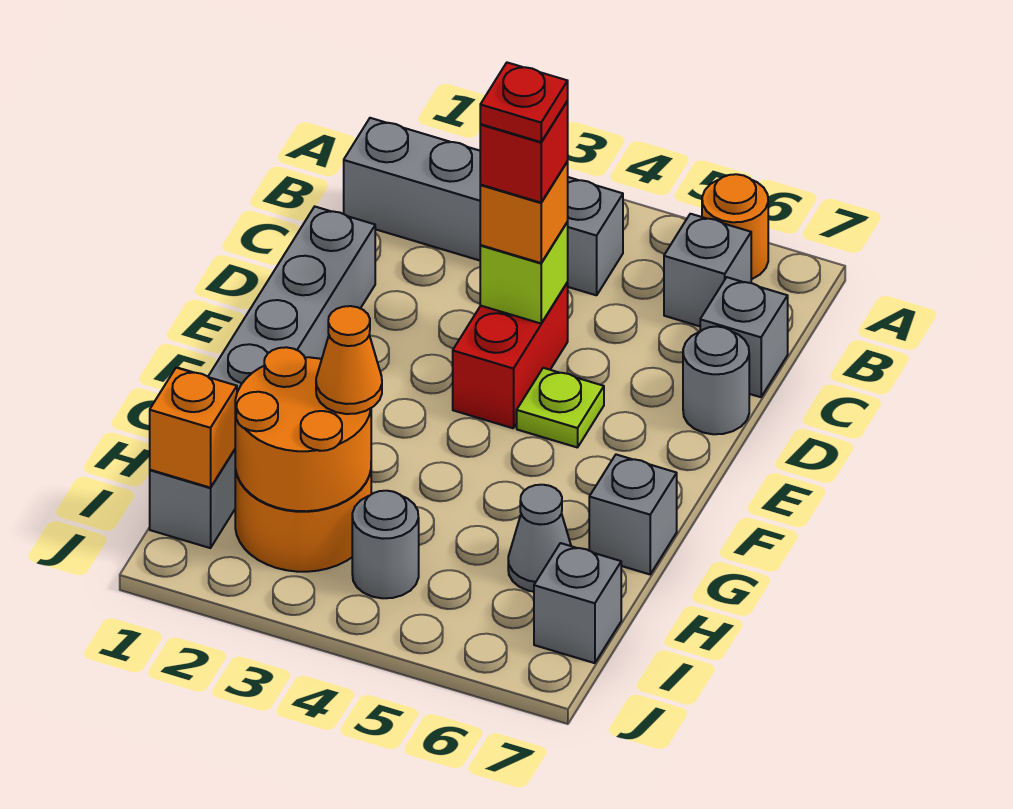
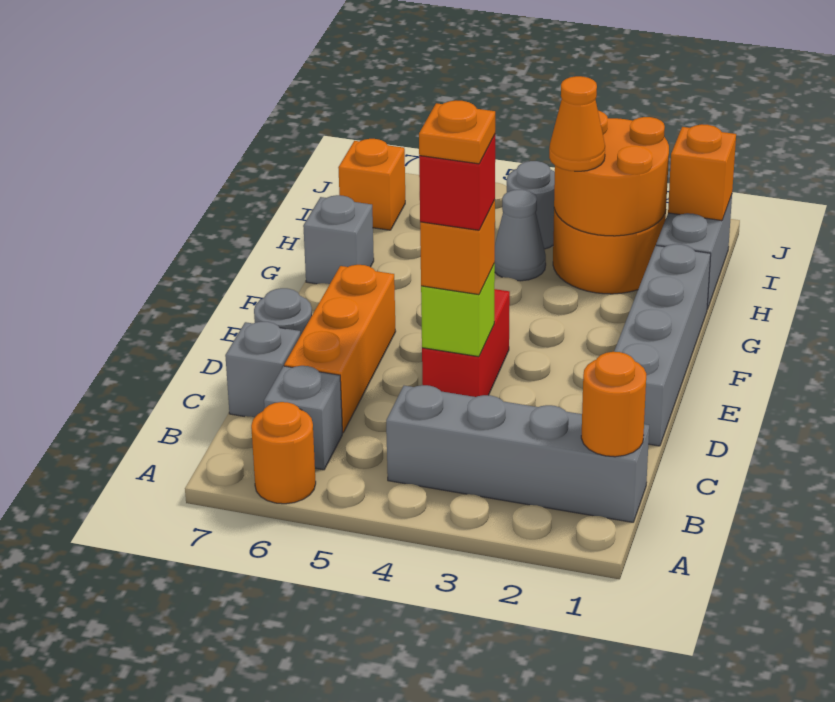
none -> orange 1x1 round brick [581,352,646,457]
none -> orange 1x3 brick [284,265,396,433]
red 1x1 plate [480,63,568,142] -> orange 1x1 plate [419,101,495,164]
lime 1x1 plate [517,368,604,448] -> none
grey 1x1 cone [508,485,571,592] -> grey 1x1 cone moved to [494,190,546,281]
grey 1x1 brick [534,543,621,663] -> orange 1x1 brick [338,139,405,230]

